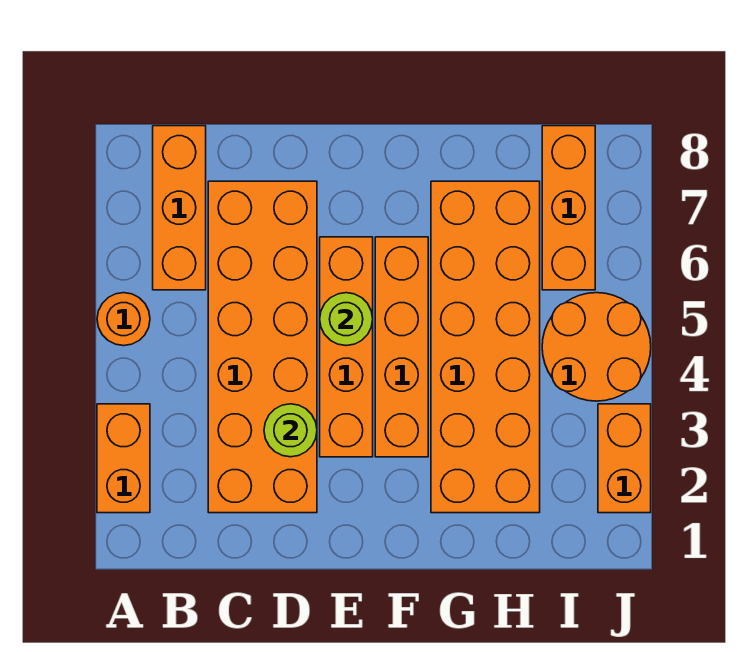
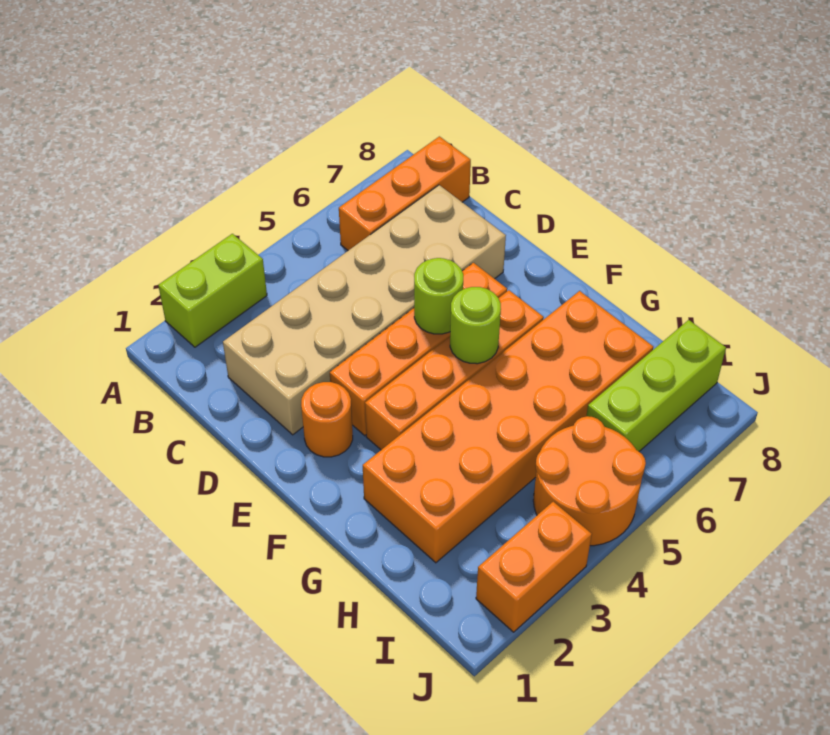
orange 1x2 brick [97,404,150,513] -> lime 1x2 brick [158,234,267,347]
orange 1x1 round brick [97,293,150,346] -> orange 1x1 round brick moved to [301,382,353,457]
orange 2x6 brick [208,181,317,513] -> tan 2x6 brick [223,185,506,435]
lime 1x1 round brick [264,404,317,457] -> lime 1x1 round brick moved to [450,287,501,364]
orange 1x3 brick [542,126,595,290] -> lime 1x3 brick [587,320,726,451]

